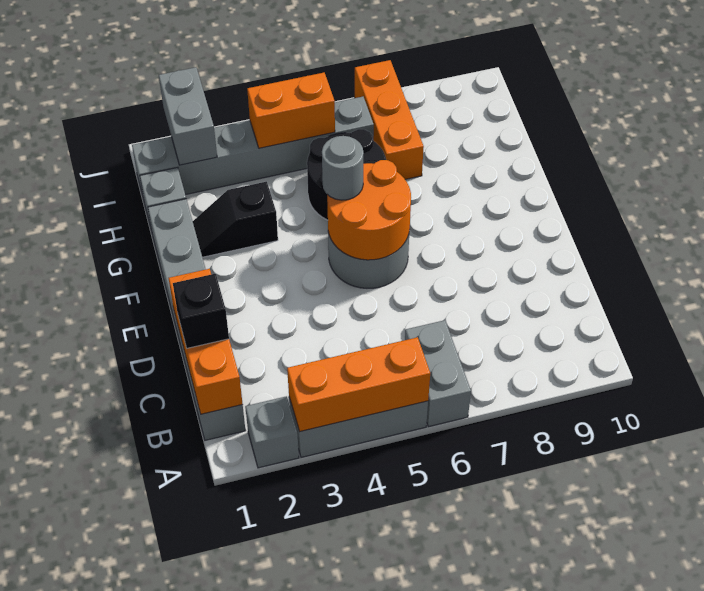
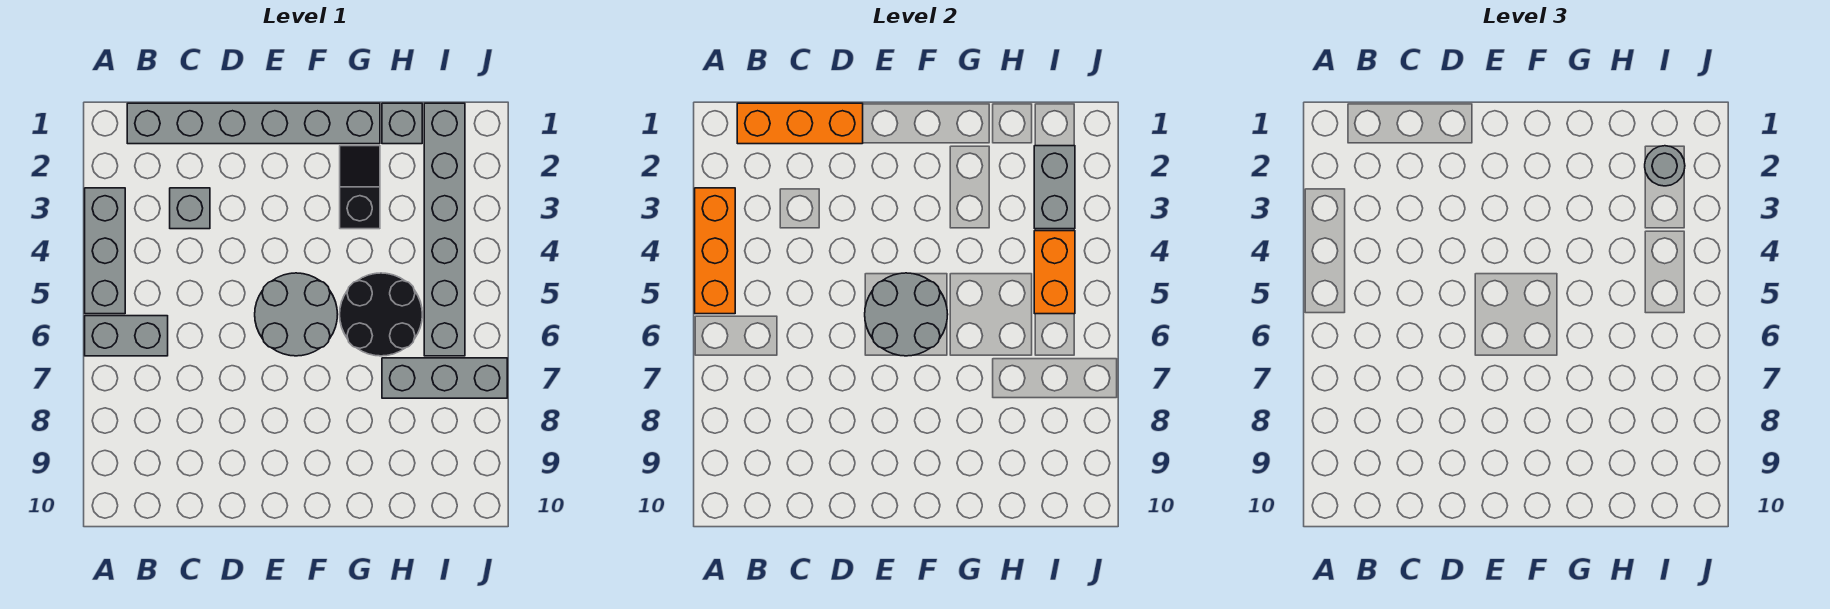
grey 1x1 brick [245,396,299,468] -> grey 1x1 brick moved to [170,188,210,229]
black 1x1 brick [173,274,229,348] -> none
orange 2x2 round brick [327,160,411,260] -> grey 2x2 round brick [865,273,948,356]
grey 1x1 round brick [322,136,364,200] -> grey 1x1 round brick moved to [1645,146,1685,186]
orange 1x3 brick [355,60,424,179] -> grey 1x3 brick [382,358,507,398]
grey 1x2 brick [159,67,217,165] -> grey 1x2 brick turned to [1034,146,1075,229]

